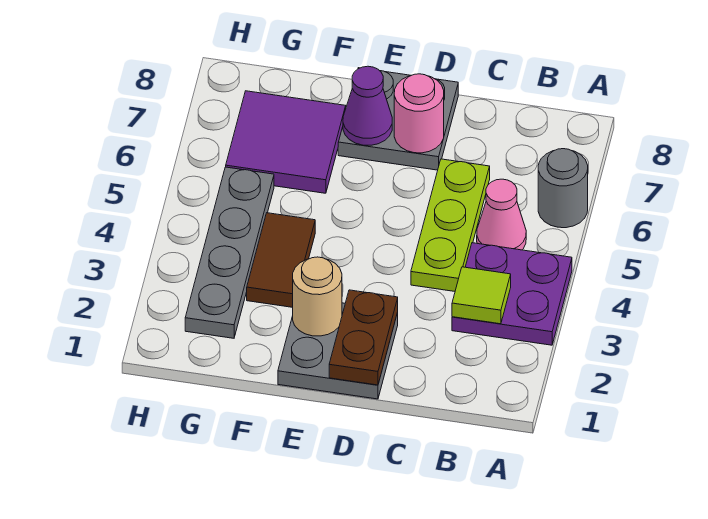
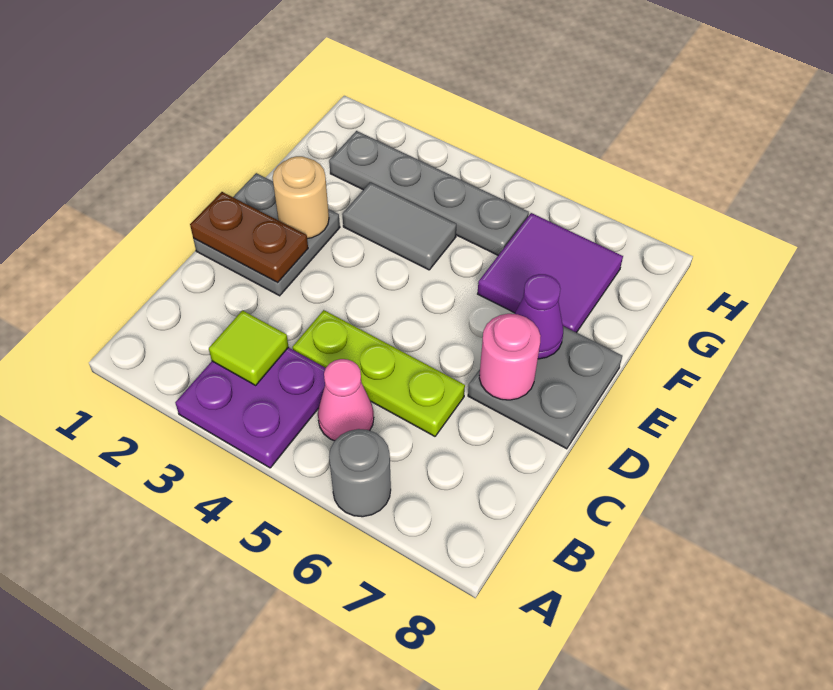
brown 1x2 tile [247,213,315,307] -> grey 1x2 tile [342,182,456,270]

